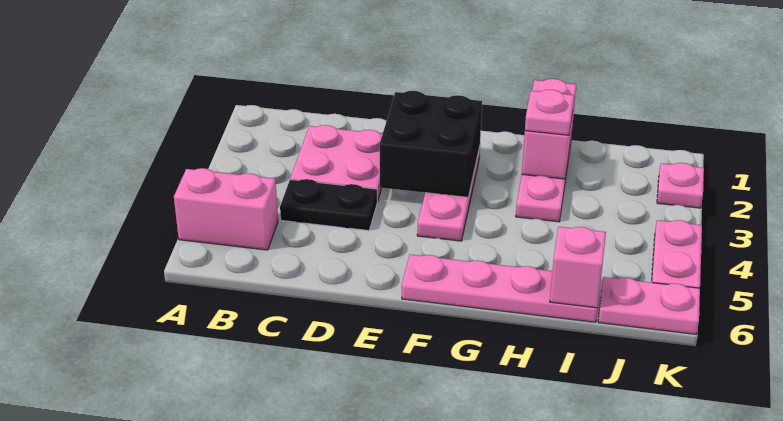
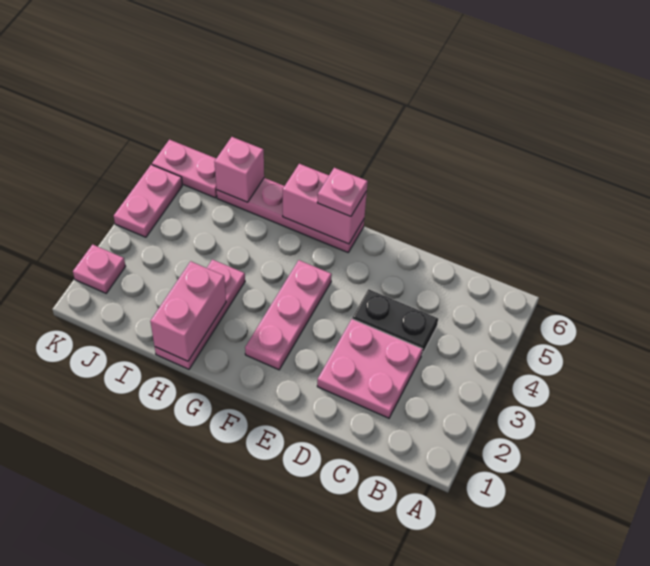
pink 1x2 brick [174,168,278,250] -> pink 1x2 brick moved to [283,164,367,244]
black 2x2 brick [380,91,482,197] -> none
pink 1x1 plate [525,90,574,135] -> pink 1x1 plate moved to [317,168,368,216]

